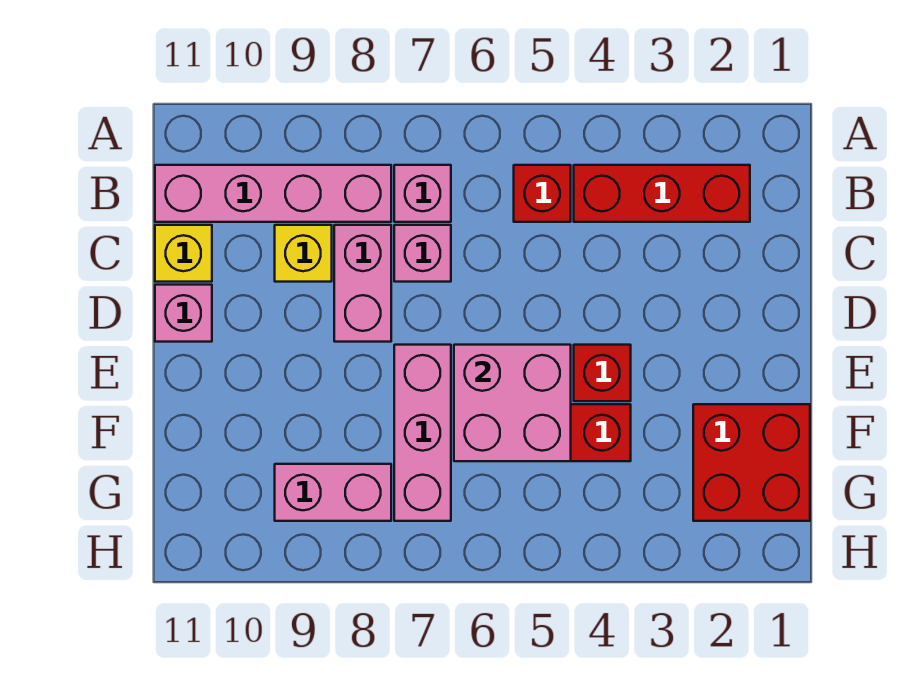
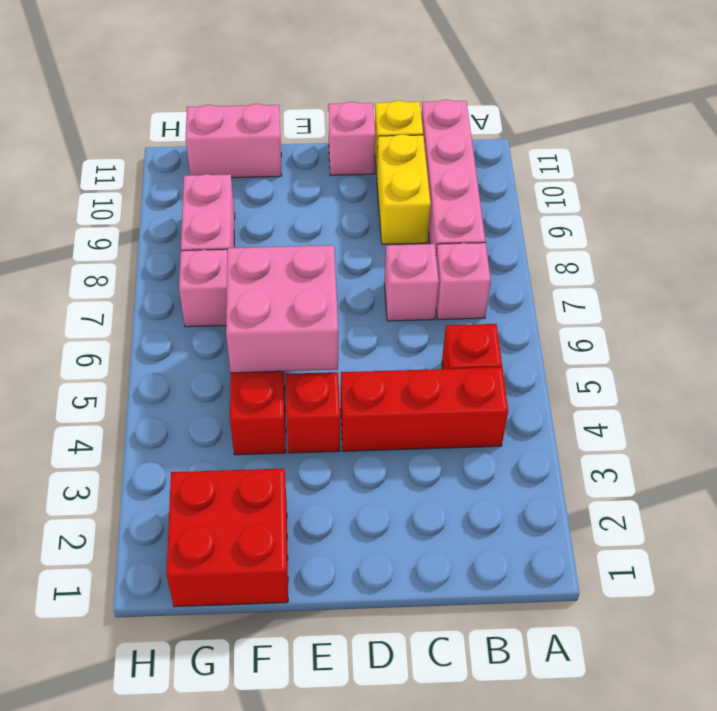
red 1x3 brick [574,165,750,222] -> red 1x3 brick turned to [341,367,508,451]
pink 1x2 brick [334,225,391,342] -> pink 1x2 brick moved to [186,104,282,178]
yellow 1x1 brick [275,225,332,282] -> yellow 1x2 brick [376,134,431,244]

